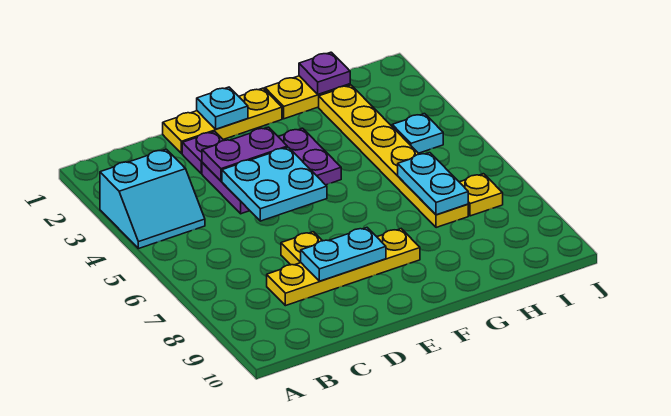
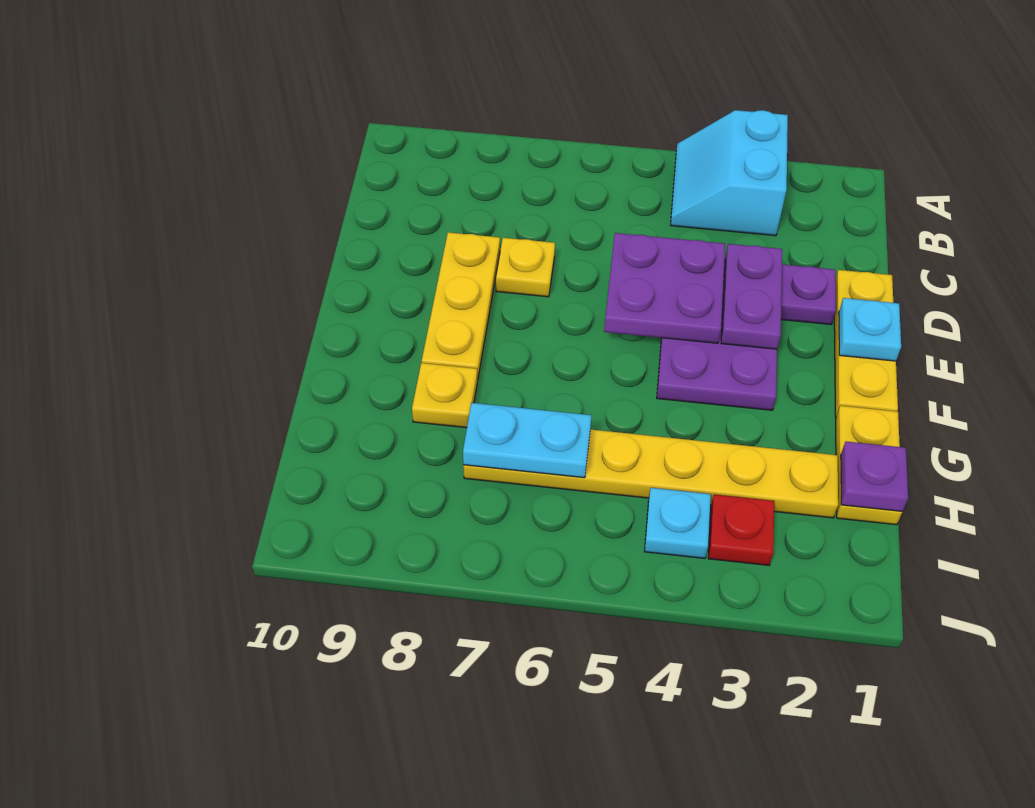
yellow 1x4 plate [267,229,420,306] -> yellow 1x3 plate [422,232,500,380]
cyan 2x2 plate [222,147,327,221] -> purple 2x2 plate [604,233,725,343]
cyan 1x2 plate [301,228,386,281] -> none
none -> red 1x1 plate [708,494,774,565]
yellow 1x1 plate [460,174,503,216] -> yellow 1x1 plate moved to [412,363,477,428]

